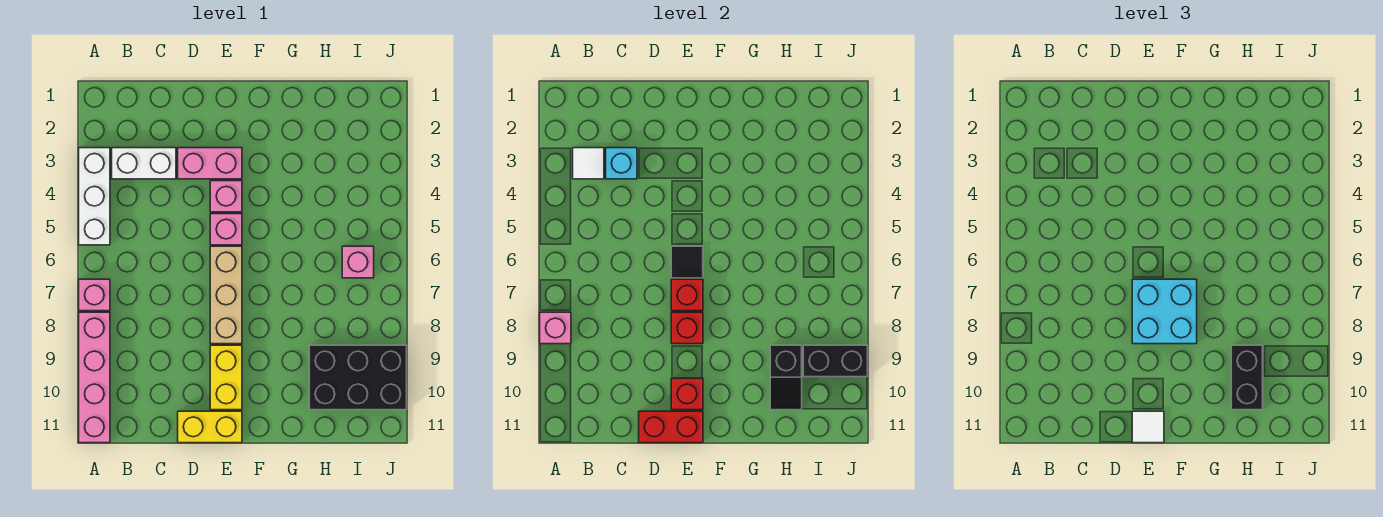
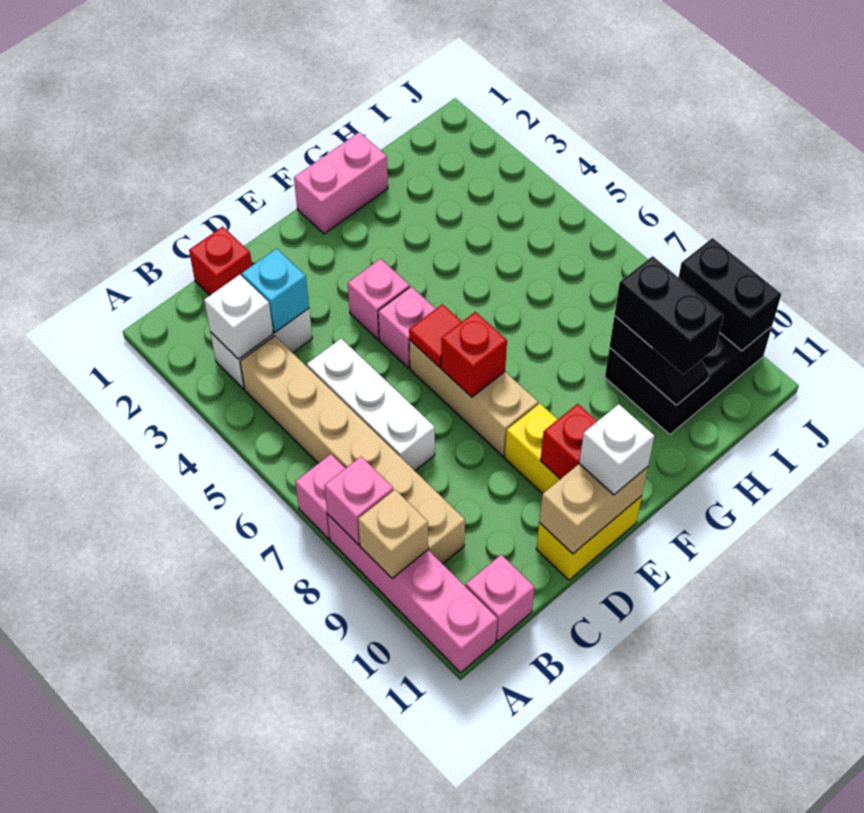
white 1x3 brick [79,148,110,245] -> white 1x3 brick moved to [307,339,435,471]
none -> tan 1x1 brick [358,490,428,578]
white 1x1 tile [573,148,604,179] -> white 1x1 brick [204,275,273,359]
none -> tan 1x6 brick [240,336,465,564]
pink 1x2 brick [178,148,242,179] -> pink 1x2 brick moved to [294,132,388,234]
red 1x2 brick [639,411,703,443] -> tan 1x2 brick [539,464,648,554]
black 1x1 tile [671,246,703,278] -> red 1x1 tile [409,304,462,367]
cyan 2x2 brick [1132,279,1197,344] -> none
red 1x1 brick [671,312,703,344] -> red 1x1 brick moved to [189,227,252,295]
white 1x1 tile [1132,411,1164,443] -> white 1x1 brick [579,404,654,495]
pink 1x1 brick [342,246,374,278] -> pink 1x1 brick moved to [465,555,535,641]
black 1x2 brick [803,345,868,377] -> black 1x2 brick turned to [678,238,781,351]

